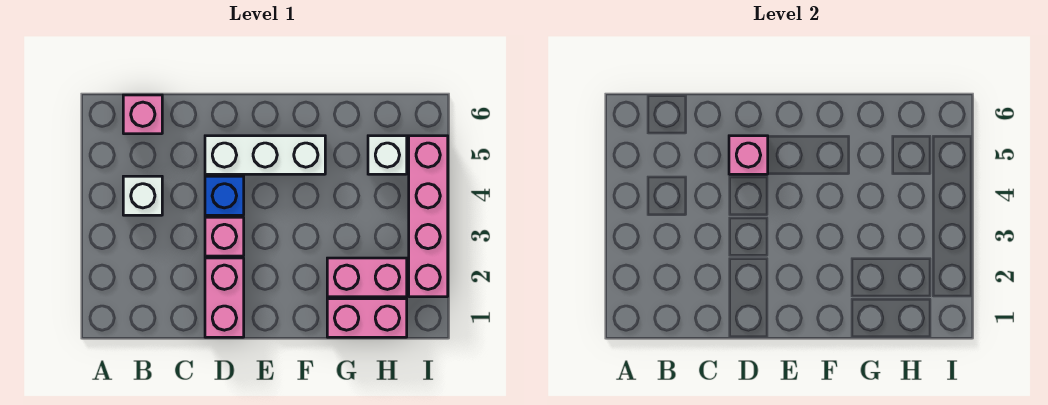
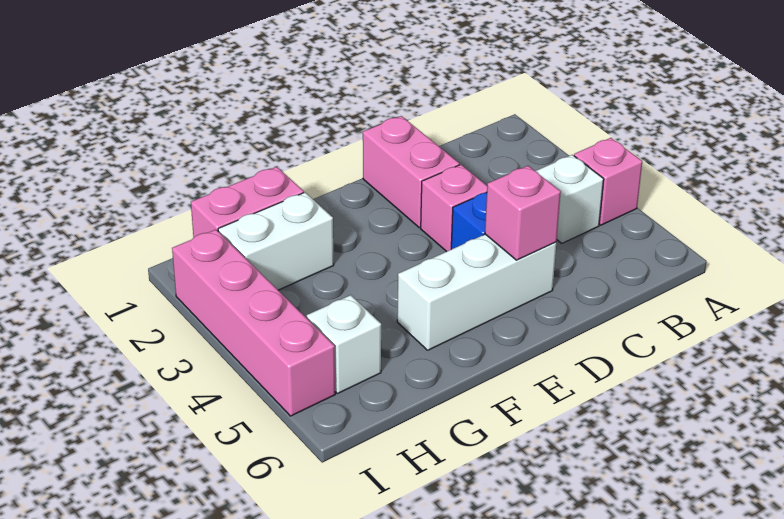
pink 1x1 brick [123,95,162,134] -> pink 1x1 brick moved to [574,138,642,225]
pink 1x2 brick [327,258,407,297] -> white 1x2 brick [218,192,334,290]

